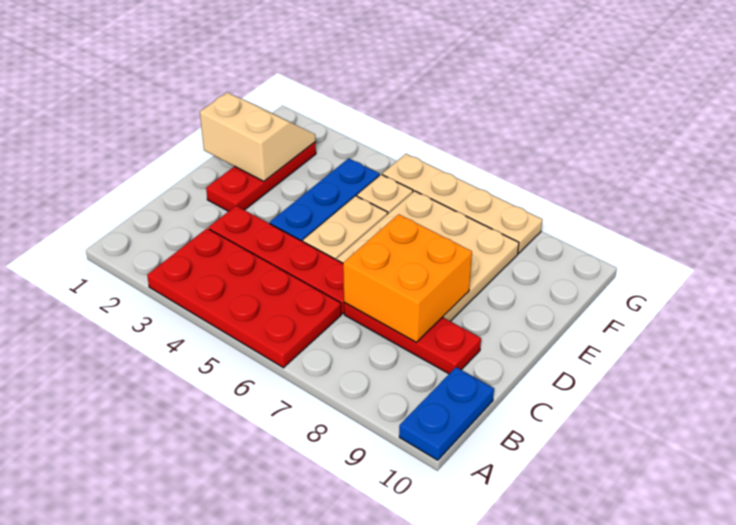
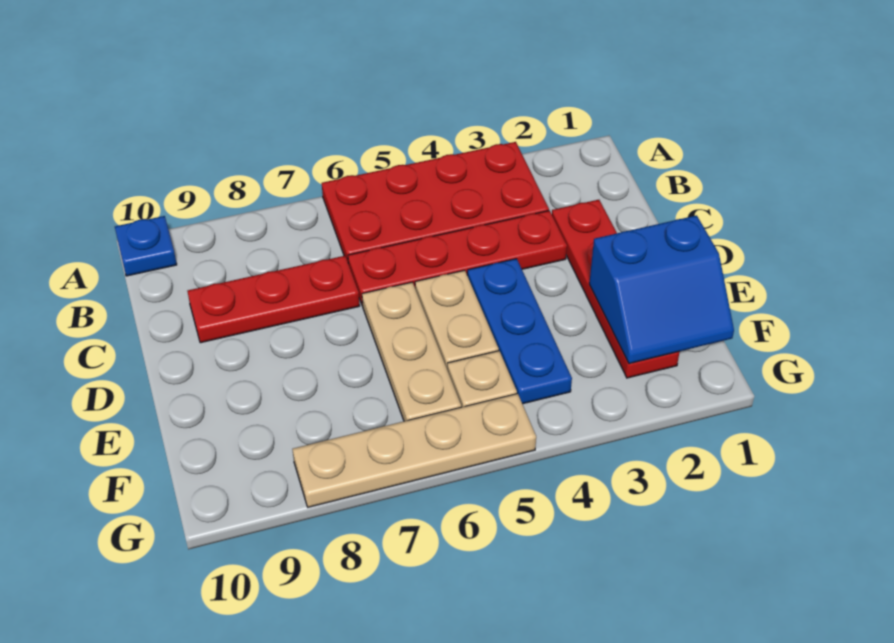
blue 1x2 plate [399,367,494,460] -> blue 1x1 plate [115,216,177,276]
orange 2x2 brick [343,214,472,342] -> none
red 1x3 plate [206,142,316,211] -> red 1x4 plate [552,200,679,378]
tan 3x3 plate [337,191,519,321] -> tan 1x3 plate [362,282,461,421]
tan 2x2 slope [200,93,316,181] -> blue 2x2 slope [589,215,734,364]

